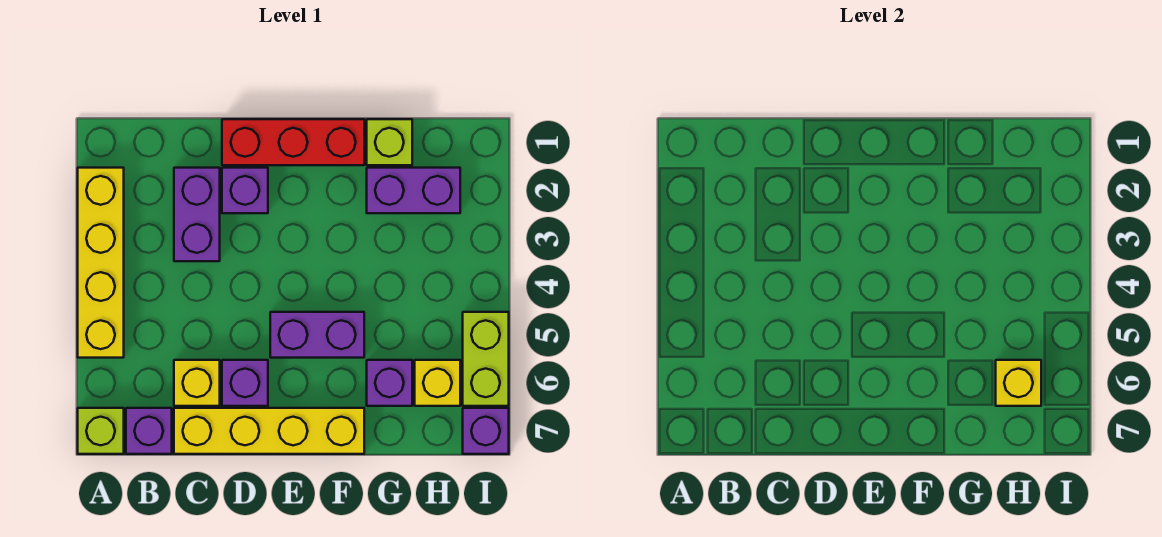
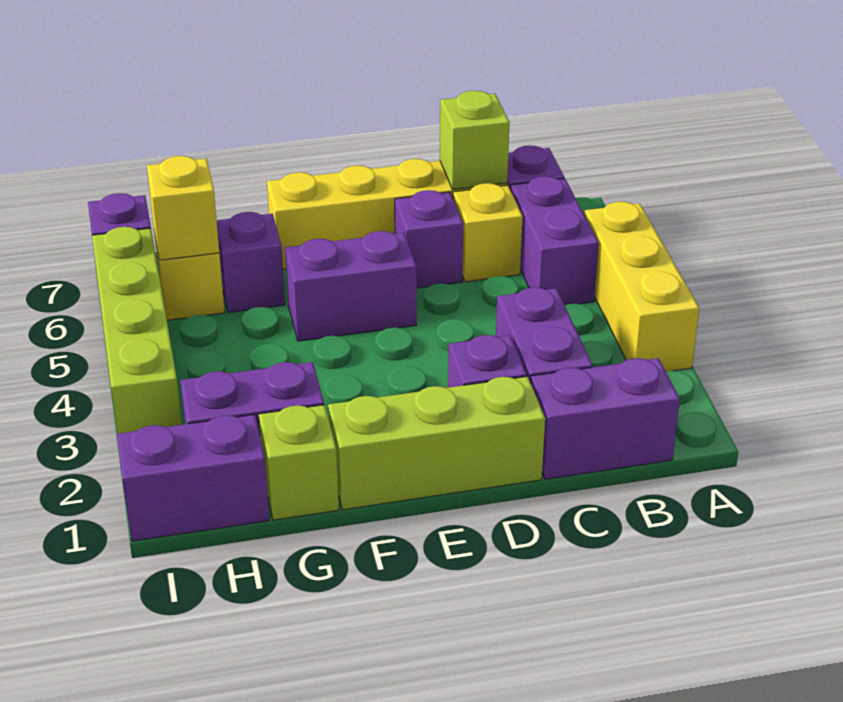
yellow 1x4 brick [78,168,124,358] -> yellow 1x3 brick [584,202,699,372]
lime 1x1 brick [78,408,124,454] -> lime 1x1 brick moved to [440,91,510,190]
none -> purple 1x2 brick [531,358,680,479]
none -> purple 1x2 brick [511,176,599,305]
red 1x3 brick [222,119,364,165] -> lime 1x3 brick [328,377,545,510]
none -> purple 1x2 brick [117,415,269,541]
lime 1x2 brick [463,312,509,406] -> lime 1x4 brick [92,227,182,434]

